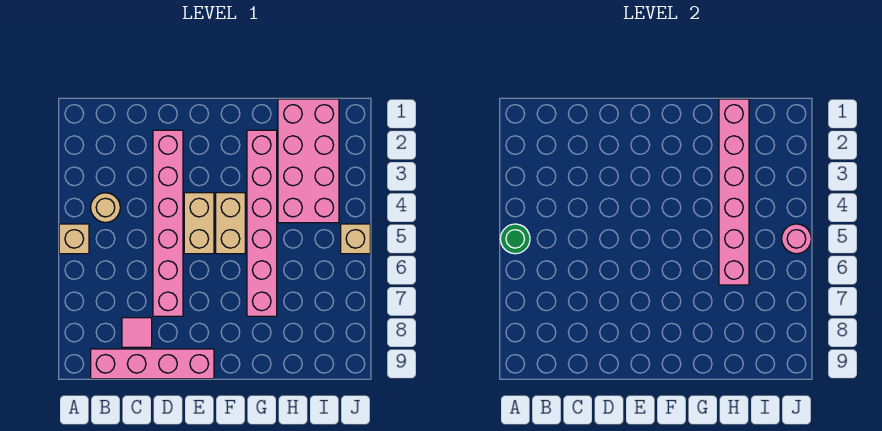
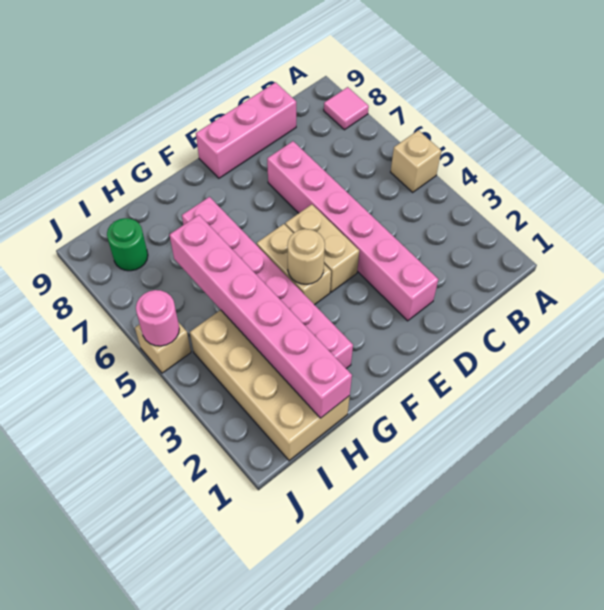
green 1x1 round brick [500,224,530,254] -> green 1x1 round brick moved to [107,218,148,271]
tan 1x1 round brick [91,193,120,222] -> tan 1x1 round brick moved to [287,229,325,284]
pink 1x4 brick [91,349,214,379] -> pink 1x3 brick [196,82,296,178]
pink 1x1 tile [122,318,152,347] -> pink 1x1 tile moved to [324,87,369,130]
pink 2x4 brick [278,99,339,223] -> tan 2x4 brick [190,310,350,461]

